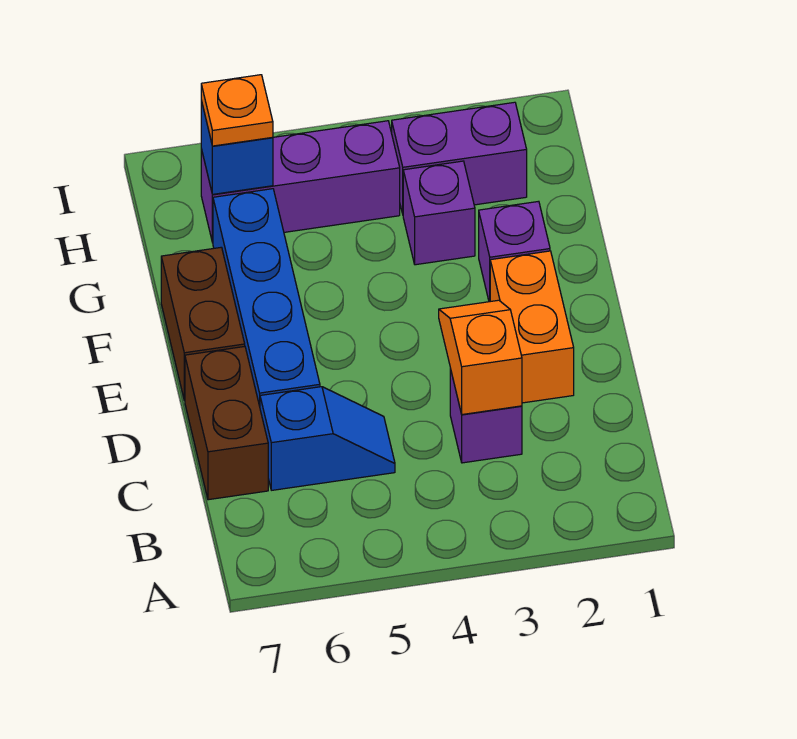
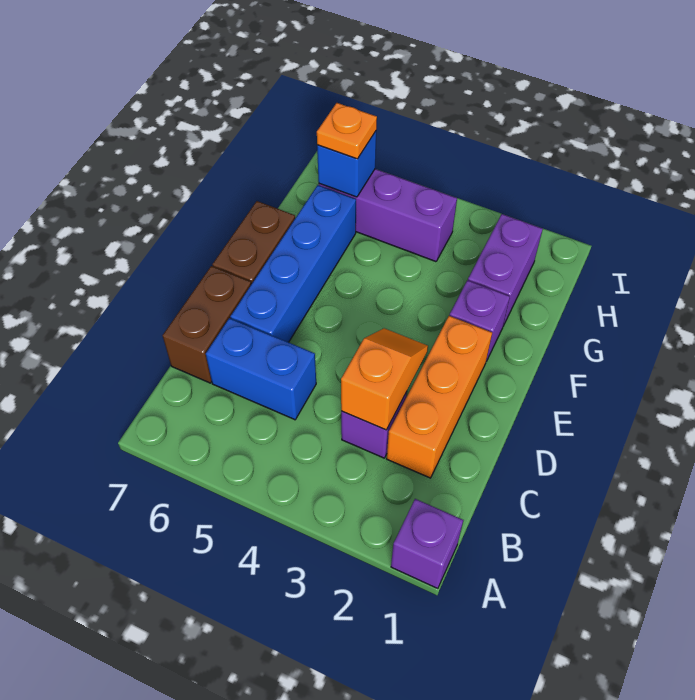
blue 1x2 slope [260,387,395,490] -> blue 1x2 brick [206,318,316,420]
orange 1x2 brick [490,251,574,403] -> orange 1x3 brick [387,316,492,478]
purple 1x1 brick [403,161,475,265] -> purple 1x1 brick moved to [391,499,463,589]
purple 1x2 brick [392,102,527,214] -> purple 1x2 brick turned to [468,214,543,326]

